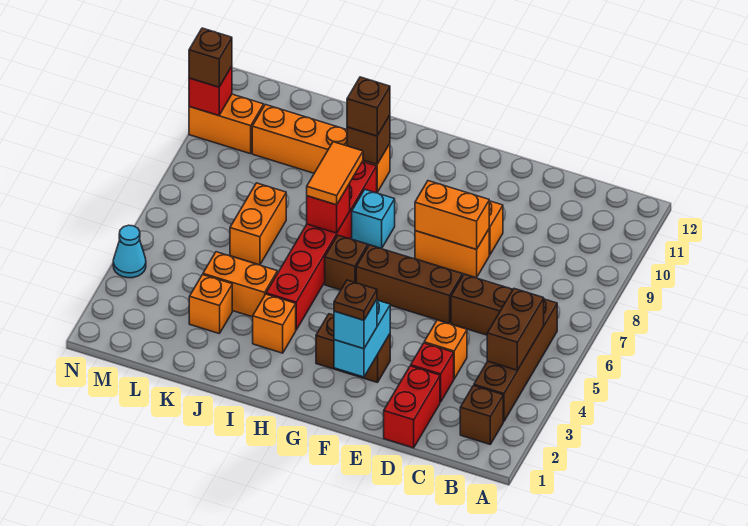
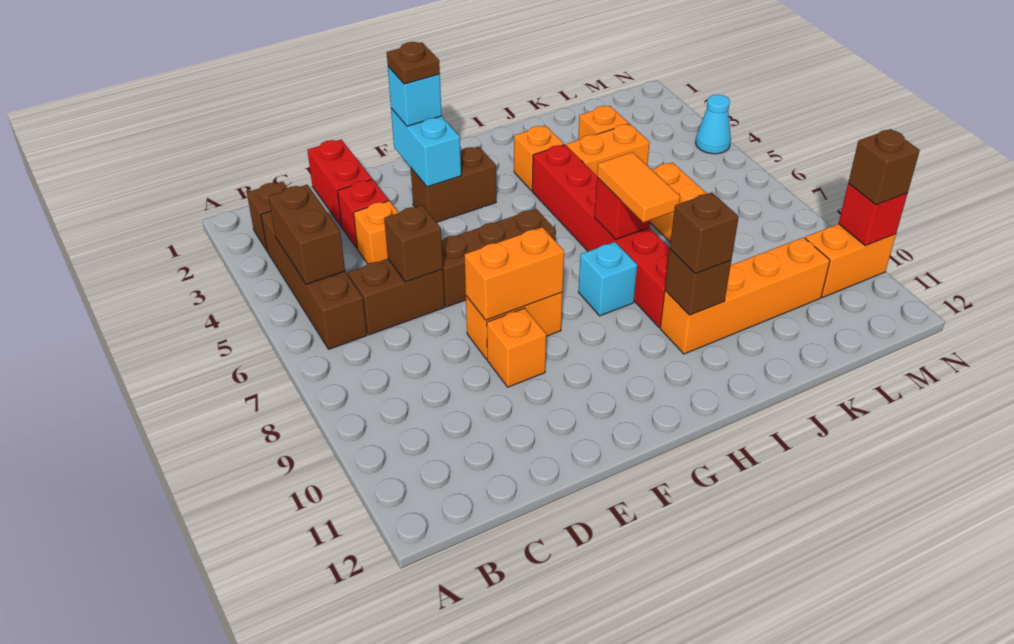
brown 1x1 brick [325,235,368,290] -> brown 1x1 brick moved to [384,205,443,282]

